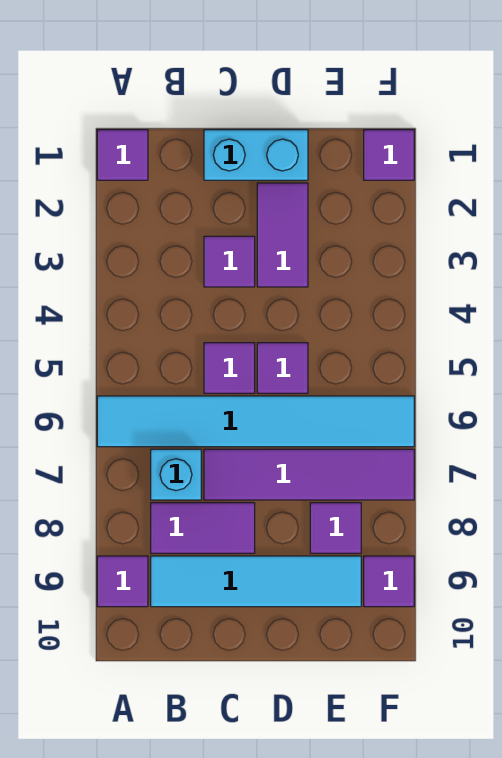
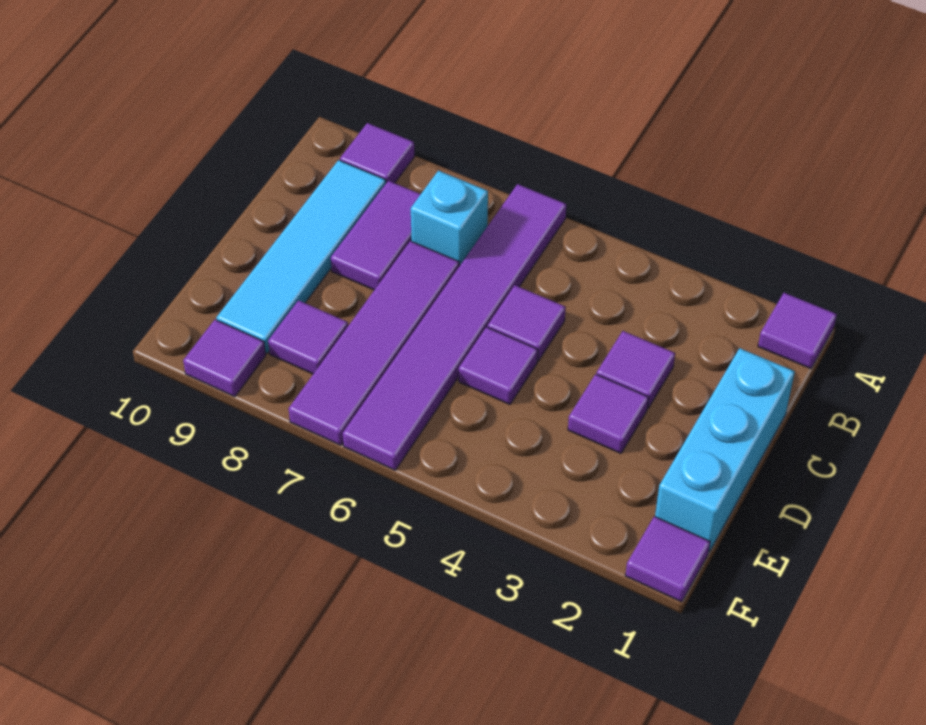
cyan 1x6 tile [97,396,414,447] -> purple 1x6 tile [343,184,566,470]
cyan 1x2 brick [204,130,308,180] -> cyan 1x3 brick [655,348,795,552]
purple 1x2 tile [257,183,308,287] -> purple 1x1 tile [568,374,649,453]

